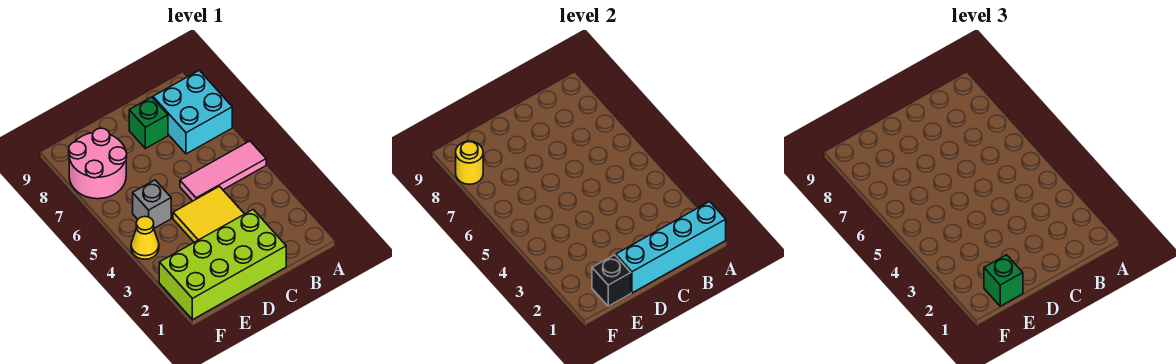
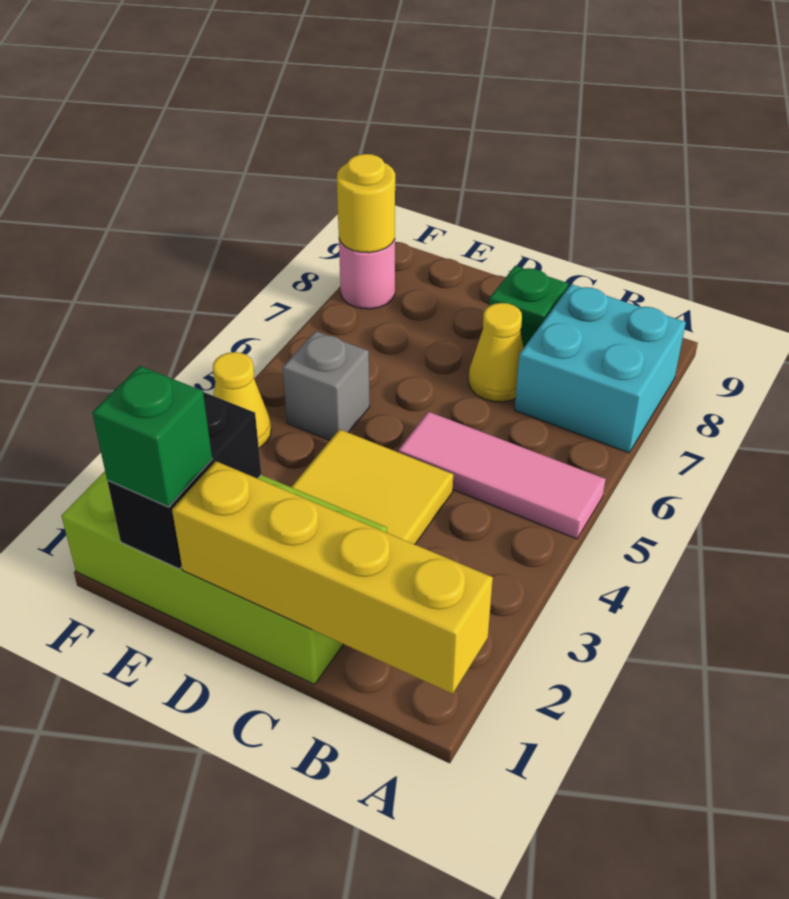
cyan 1x4 brick [616,201,726,293] -> yellow 1x4 brick [172,461,493,694]
none -> yellow 1x1 cone [469,303,524,402]
black 1x1 brick [592,255,631,306] -> black 1x2 brick [107,392,261,569]
pink 2x2 round brick [69,128,127,199] -> pink 1x1 round brick [339,239,395,309]

